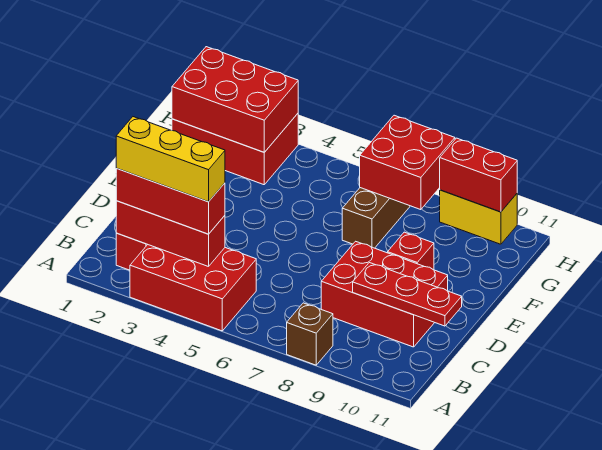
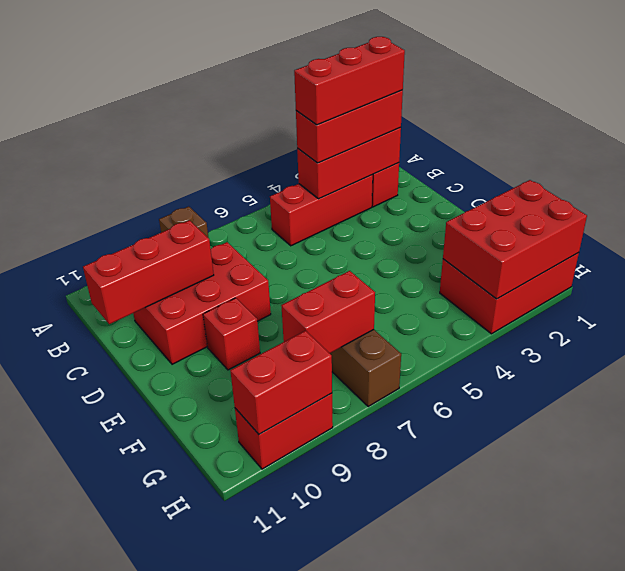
red 2x3 brick [130,245,256,331] -> red 1x3 brick [270,175,373,246]
yellow 1x3 brick [116,117,225,202] -> red 1x3 brick [294,37,405,125]
red 1x3 plate [353,263,462,326] -> red 1x3 brick [83,220,214,324]
red 2x2 brick [360,115,455,210] -> red 1x2 brick [281,271,375,353]
yellow 1x2 brick [440,190,517,244] -> red 1x2 brick [235,393,333,469]

